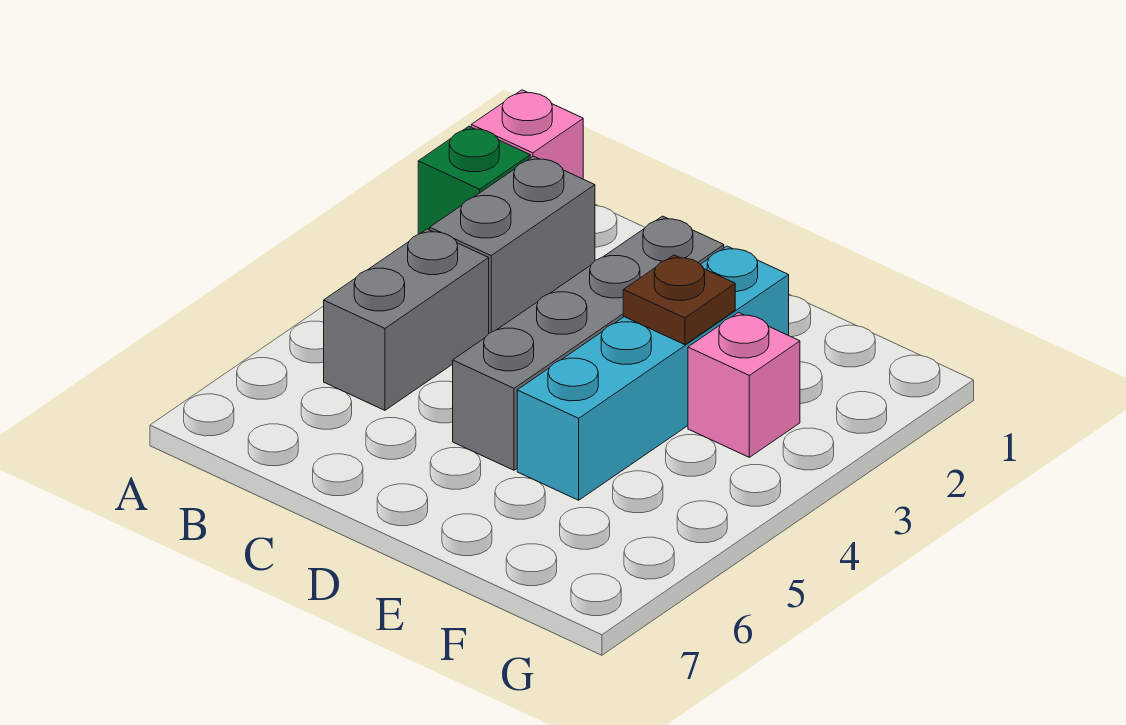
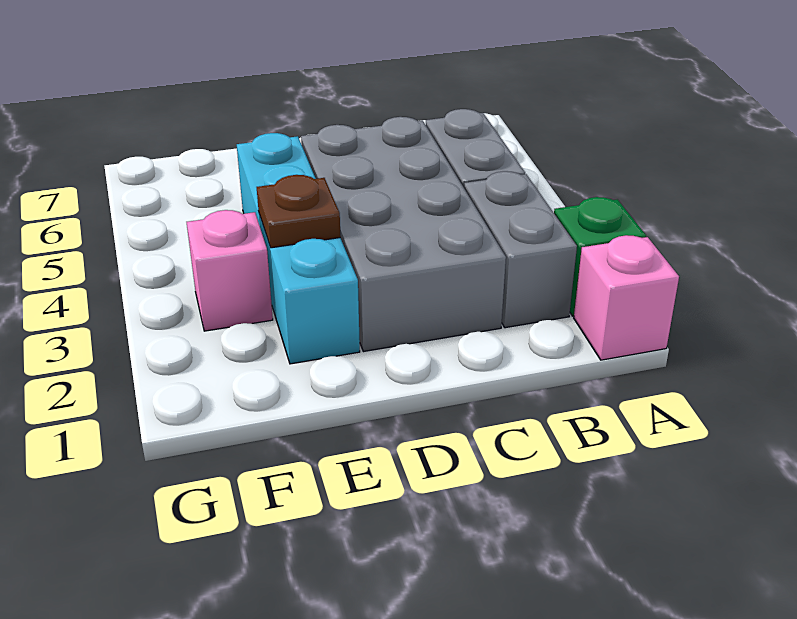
grey 1x4 brick [453,216,724,470] -> grey 2x4 brick [301,117,506,352]

